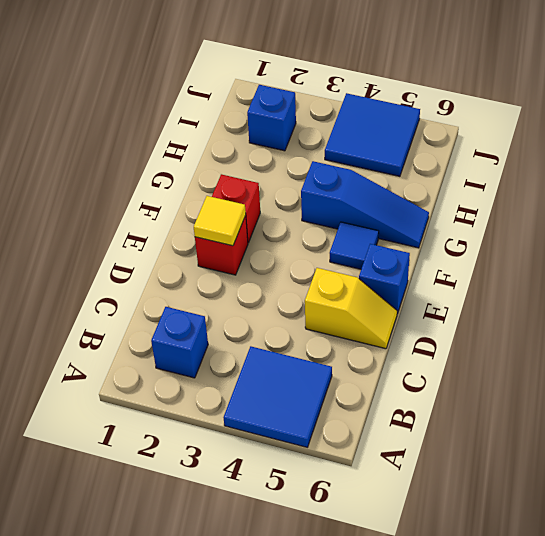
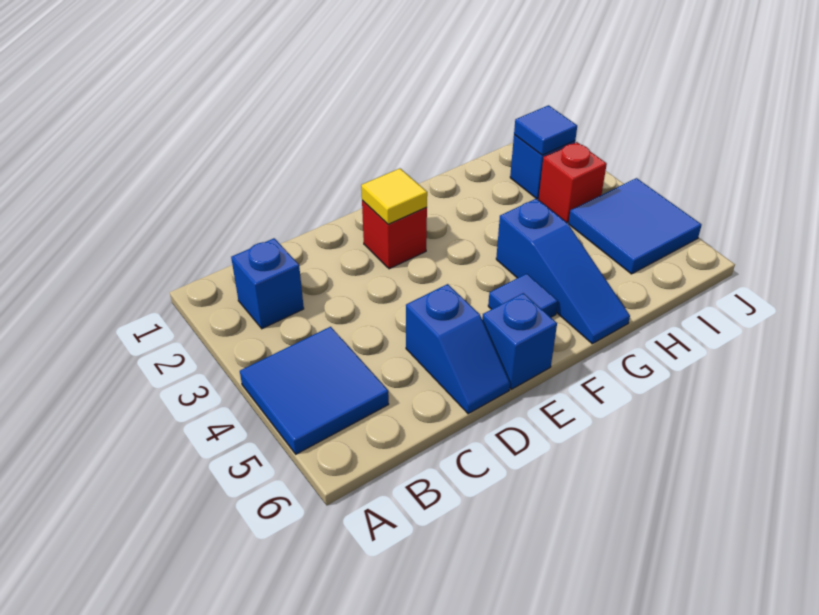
yellow 1x2 slope [305,268,397,349] -> blue 1x2 slope [406,284,510,414]
red 1x1 brick [212,174,260,243] -> red 1x1 brick moved to [539,142,607,223]
none -> blue 1x1 tile [514,105,577,155]

